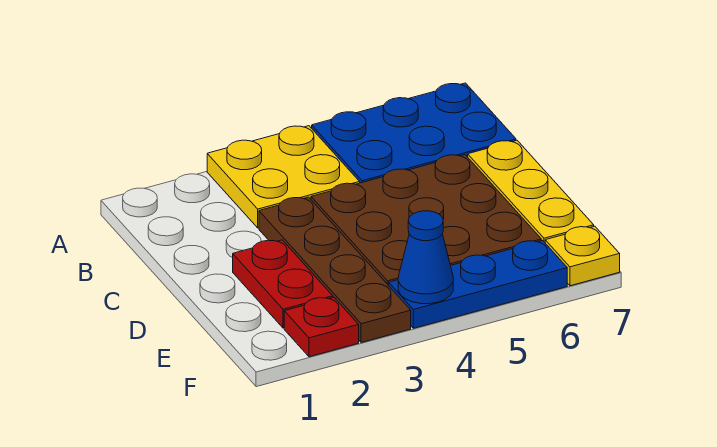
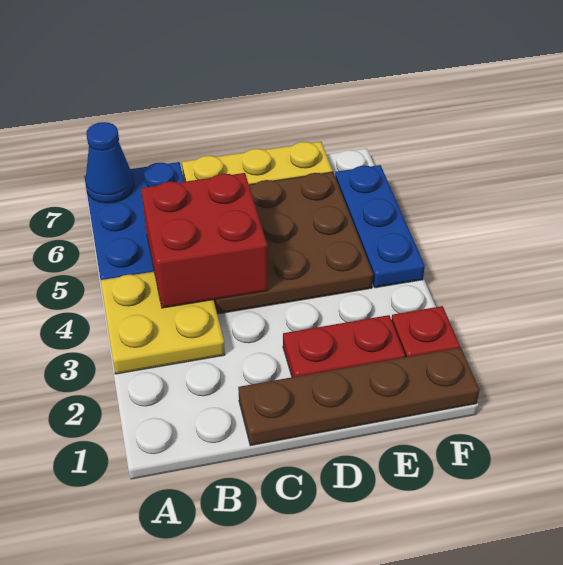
none -> red 2x2 brick [141,173,268,308]
brown 1x4 plate [259,197,411,343] -> brown 1x4 plate moved to [238,347,479,446]
blue 1x1 cone [398,211,453,304] -> blue 1x1 cone moved to [85,122,134,203]
yellow 1x1 plate [545,226,620,286] -> none

